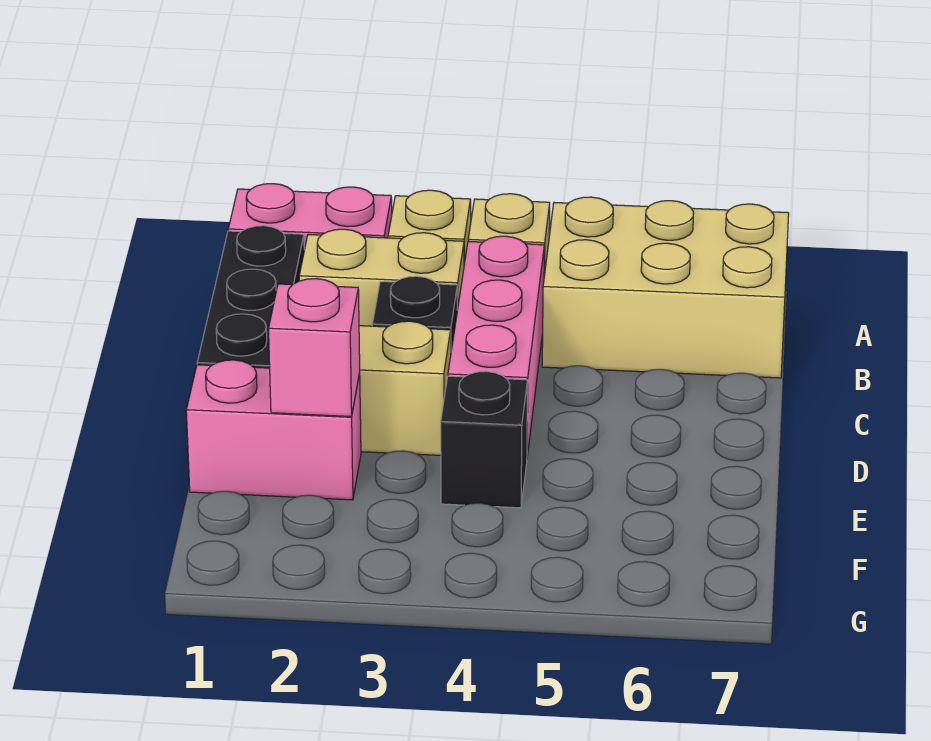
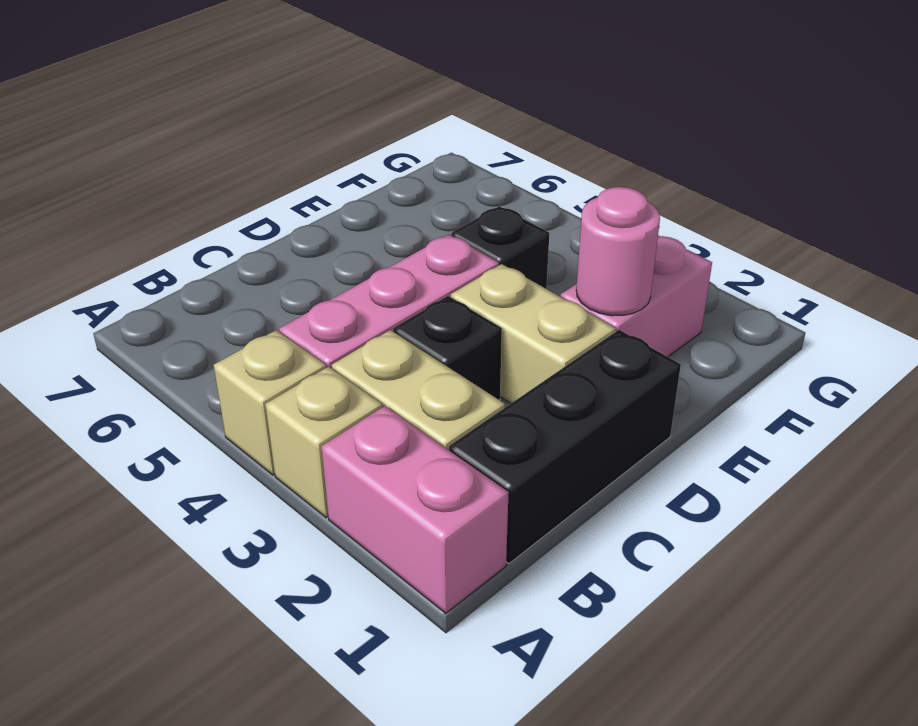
tan 2x3 brick [542,197,789,378] -> none
pink 1x2 brick [186,360,361,500] -> pink 1x2 brick turned to [561,235,712,357]
pink 1x1 brick [269,279,360,417] -> pink 1x1 round brick [576,187,660,316]

